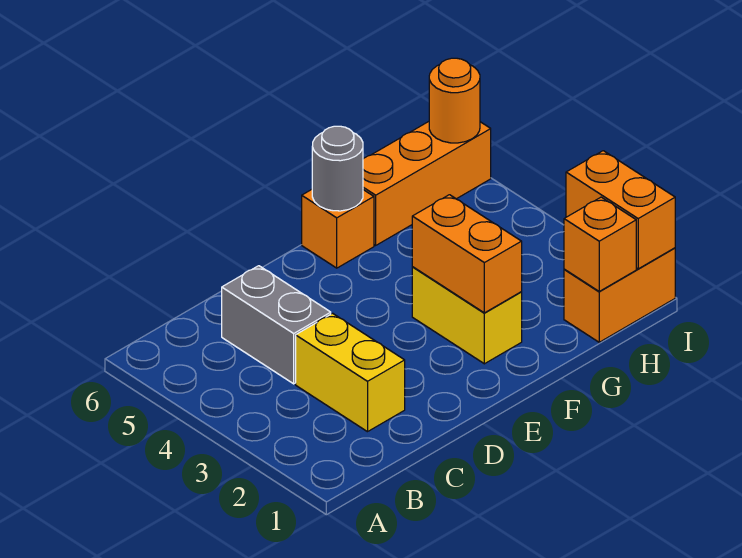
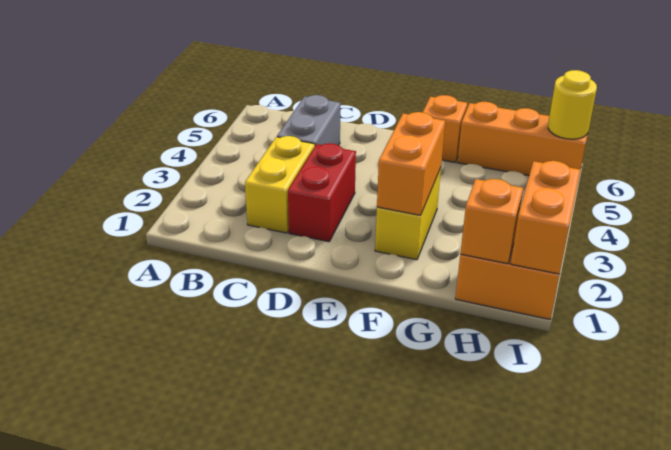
none -> red 1x2 brick [288,143,356,242]
grey 1x1 round brick [312,126,363,211] -> none
orange 1x1 round brick [429,58,480,143] -> yellow 1x1 round brick [548,70,597,139]

